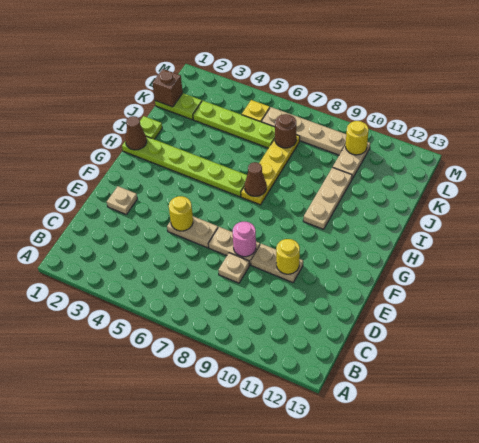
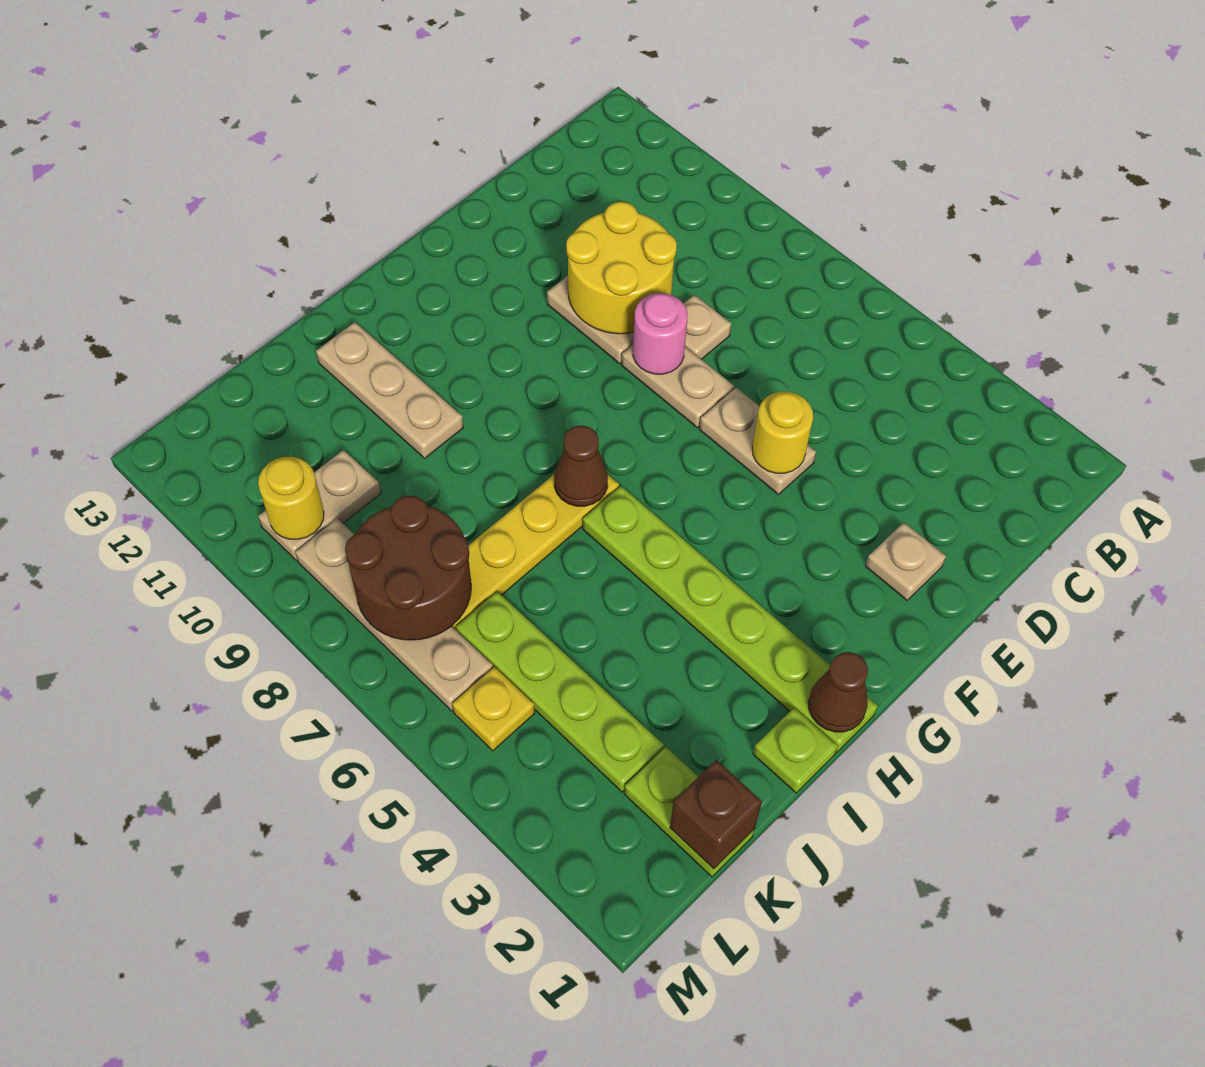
yellow 1x1 round brick [276,239,300,274] -> yellow 2x2 round brick [566,202,677,334]
tan 1x3 plate [303,167,352,229] -> tan 1x3 plate turned to [316,322,463,458]
brown 1x1 round brick [275,114,296,148] -> brown 2x2 round brick [345,496,471,640]

